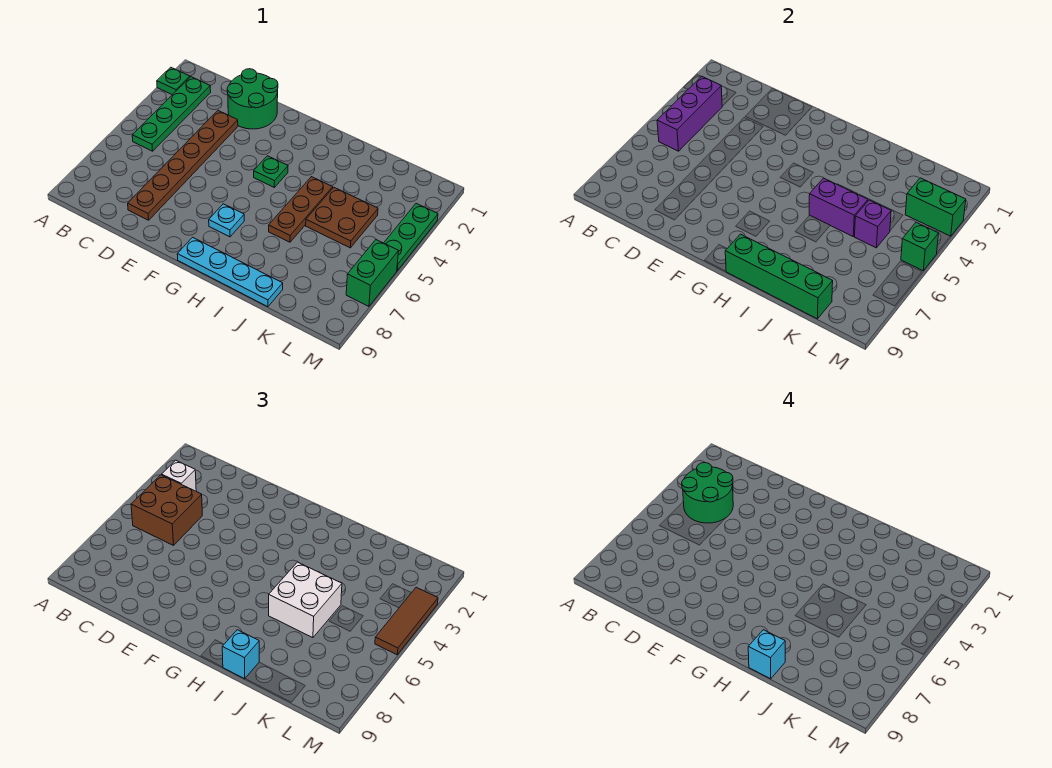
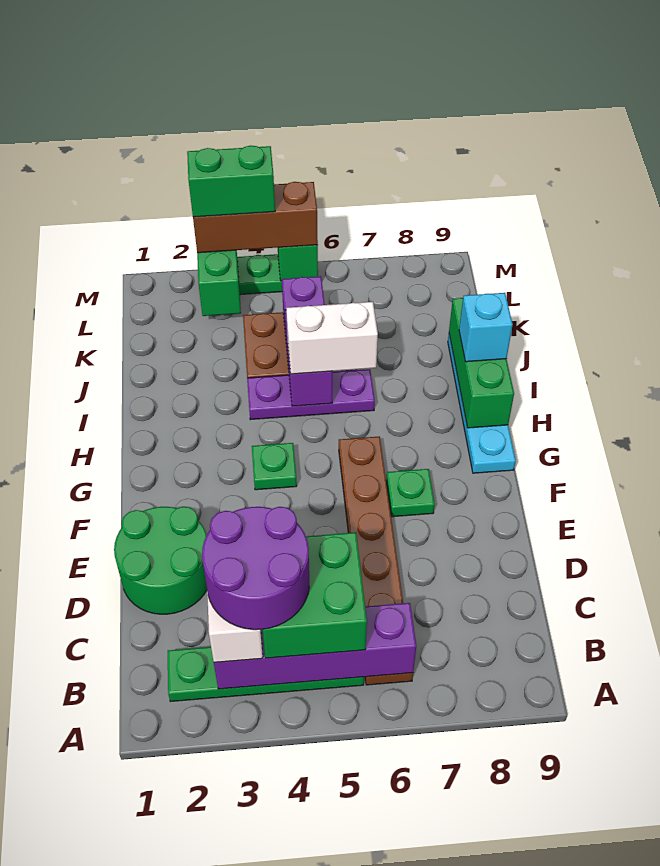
green 1x1 plate [157,67,190,95] -> green 1x1 plate moved to [386,469,435,517]
purple 1x3 brick [657,76,722,151] -> purple 1x4 brick [214,603,416,689]
green 2x2 round brick [682,463,733,523] -> purple 2x2 round brick [202,507,309,630]
brown 2x2 brick [131,475,202,545] -> green 2x2 brick [263,533,367,658]
brown 1x6 plate [128,111,238,220] -> brown 1x6 plate turned to [339,436,413,685]
cyan 1x1 plate [209,204,244,237] -> none
green 1x4 brick [725,234,833,319] -> green 1x3 brick [449,298,514,428]
brown 1x3 plate [269,177,333,242] -> purple 1x3 plate [247,369,375,420]
white 2x2 brick [269,562,342,638] -> white 1x2 brick [286,302,378,374]
cyan 1x1 brick [748,630,785,679] -> none
brown 1x3 tile [375,587,438,655] -> brown 1x3 brick [193,182,318,253]
green 1x2 brick [346,240,399,306] -> green 1x2 brick moved to [187,146,275,217]

